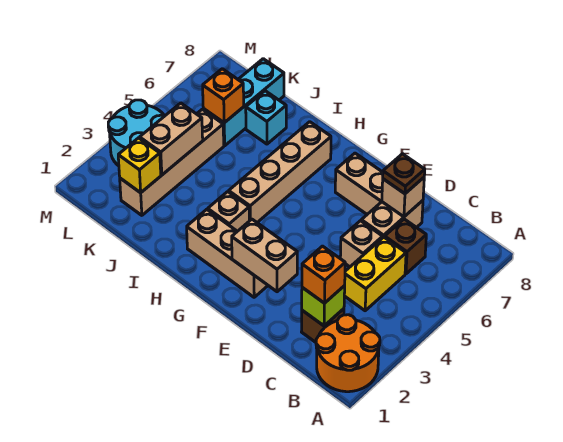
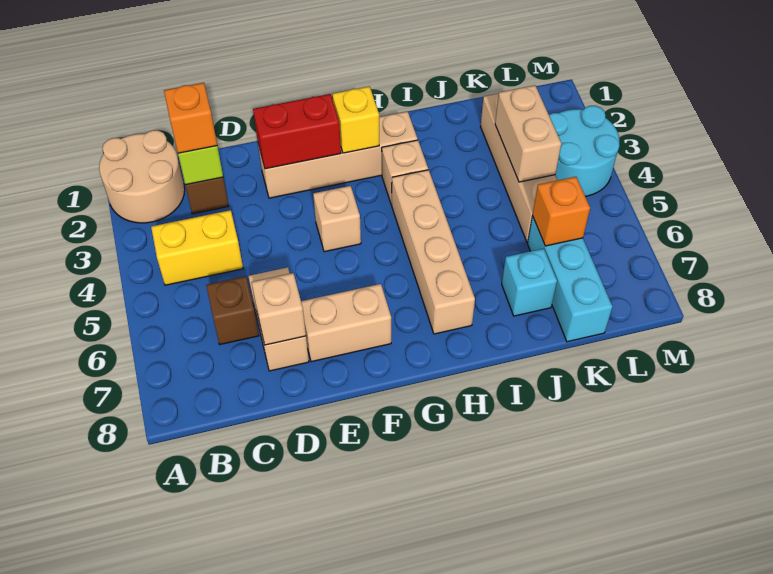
orange 2x2 round brick [316,315,380,392] -> tan 2x2 round brick [99,130,185,223]
yellow 1x2 brick [344,237,406,311] -> yellow 1x2 brick turned to [151,210,243,285]
tan 1x1 brick [340,221,383,267] -> tan 1x1 brick moved to [313,186,361,252]
brown 1x1 plate [383,154,425,194] -> none
tan 1x2 brick [232,219,297,292] -> red 1x2 brick [253,94,341,169]
tan 1x3 brick [187,209,268,297] -> tan 1x4 brick [258,111,418,198]
yellow 1x1 brick [118,138,161,193] -> yellow 1x1 brick moved to [333,86,379,153]

